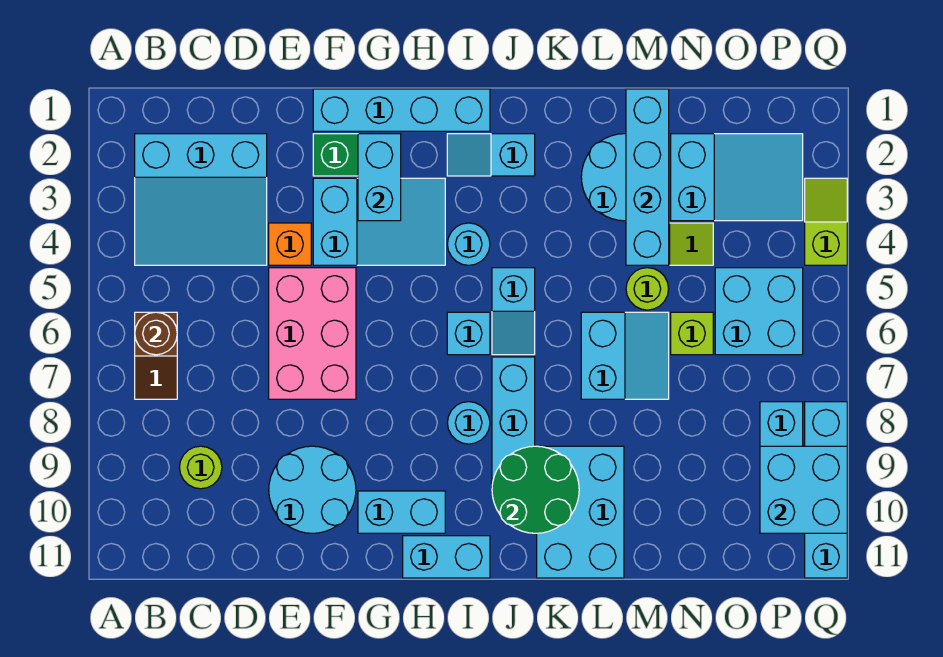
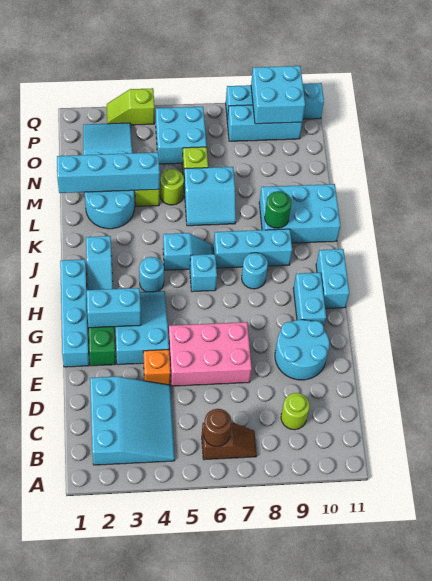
green 2x2 round brick [492,446,579,533] -> green 1x1 round brick [265,191,291,228]
cyan 2x2 slope [581,312,669,399] -> cyan 2x2 slope turned to [184,167,236,226]

